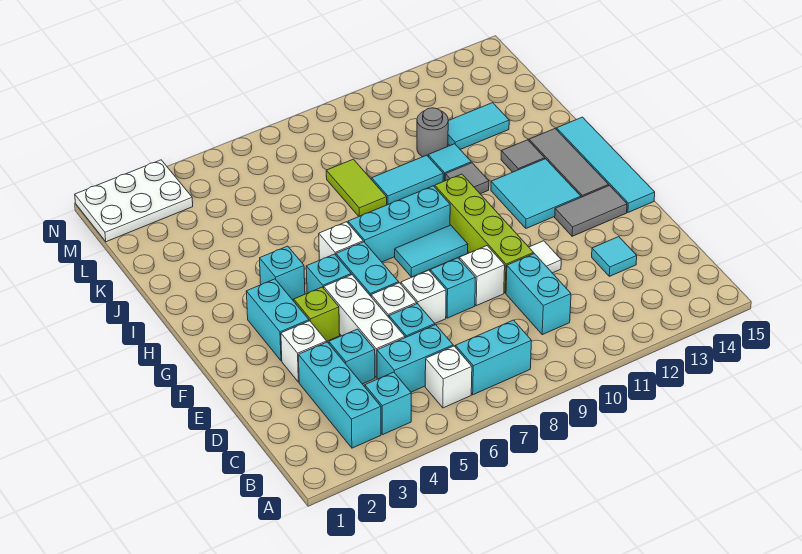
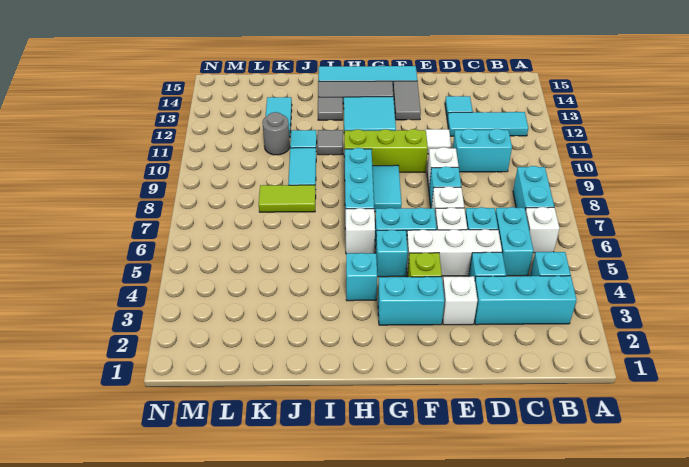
none -> cyan 1x3 tile [447,112,528,136]
lime 1x4 brick [435,174,534,293] -> lime 1x3 brick [344,129,428,172]
white 2x3 plate [75,160,193,242] -> none

